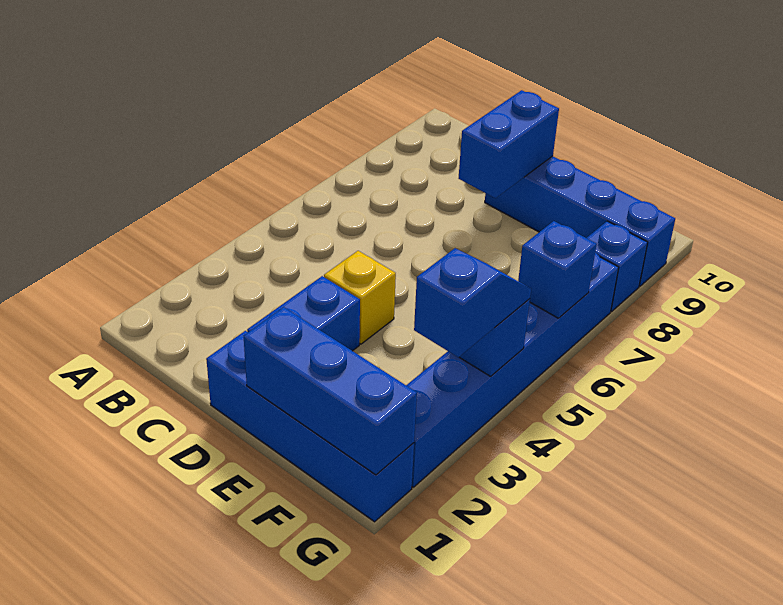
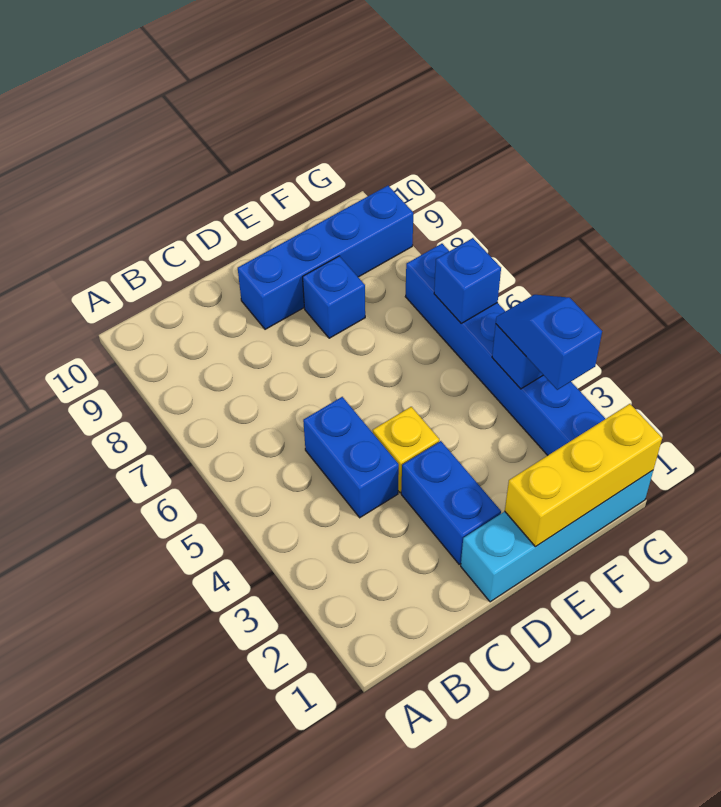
blue 1x4 brick [206,331,414,522] -> cyan 1x4 brick [461,471,653,602]
blue 1x2 brick [459,90,559,198] -> blue 1x2 brick moved to [303,397,399,518]
blue 1x3 brick [243,307,417,475] -> yellow 1x3 brick [505,404,662,547]
blue 1x1 brick [587,221,648,311] -> blue 1x1 brick moved to [303,256,365,338]

